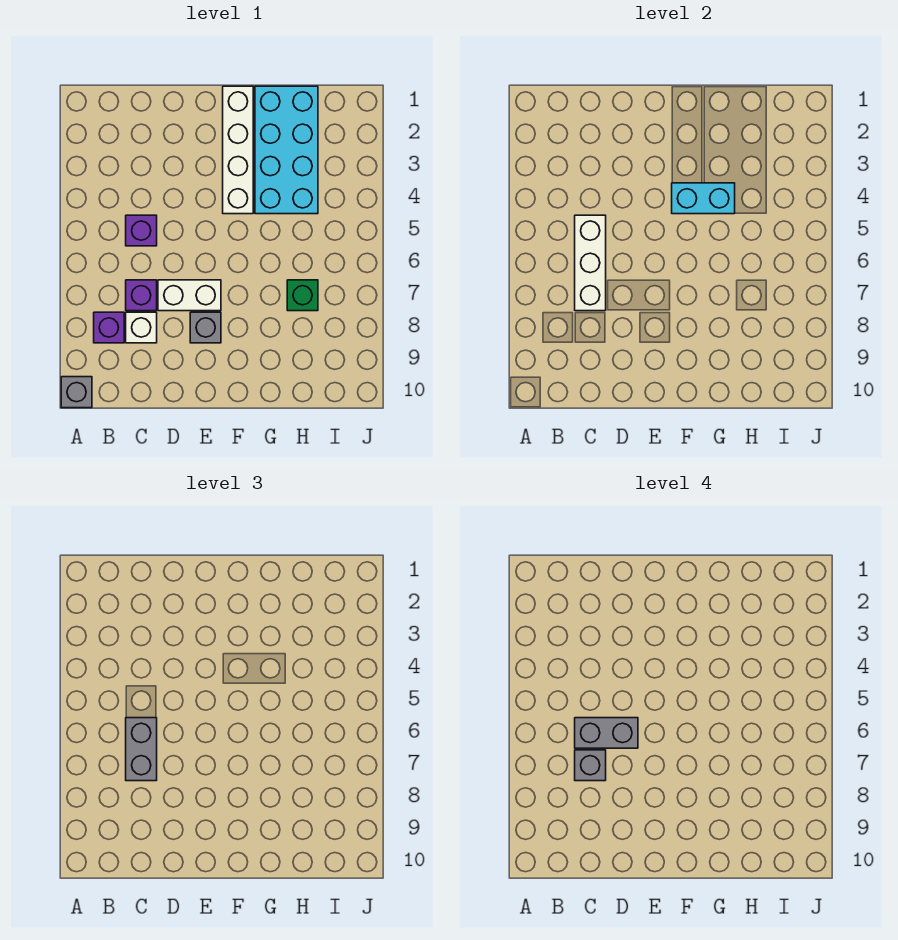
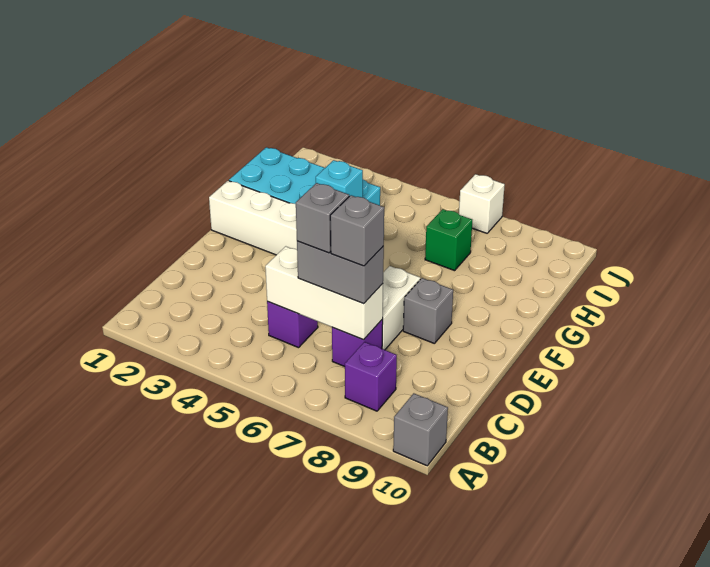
grey 1x2 brick [575,718,638,748] -> grey 1x1 brick [296,183,349,253]
white 1x1 brick [126,312,157,343] -> white 1x1 brick moved to [459,174,505,233]
cyan 1x2 brick [672,183,735,214] -> cyan 1x1 brick [316,160,363,197]

